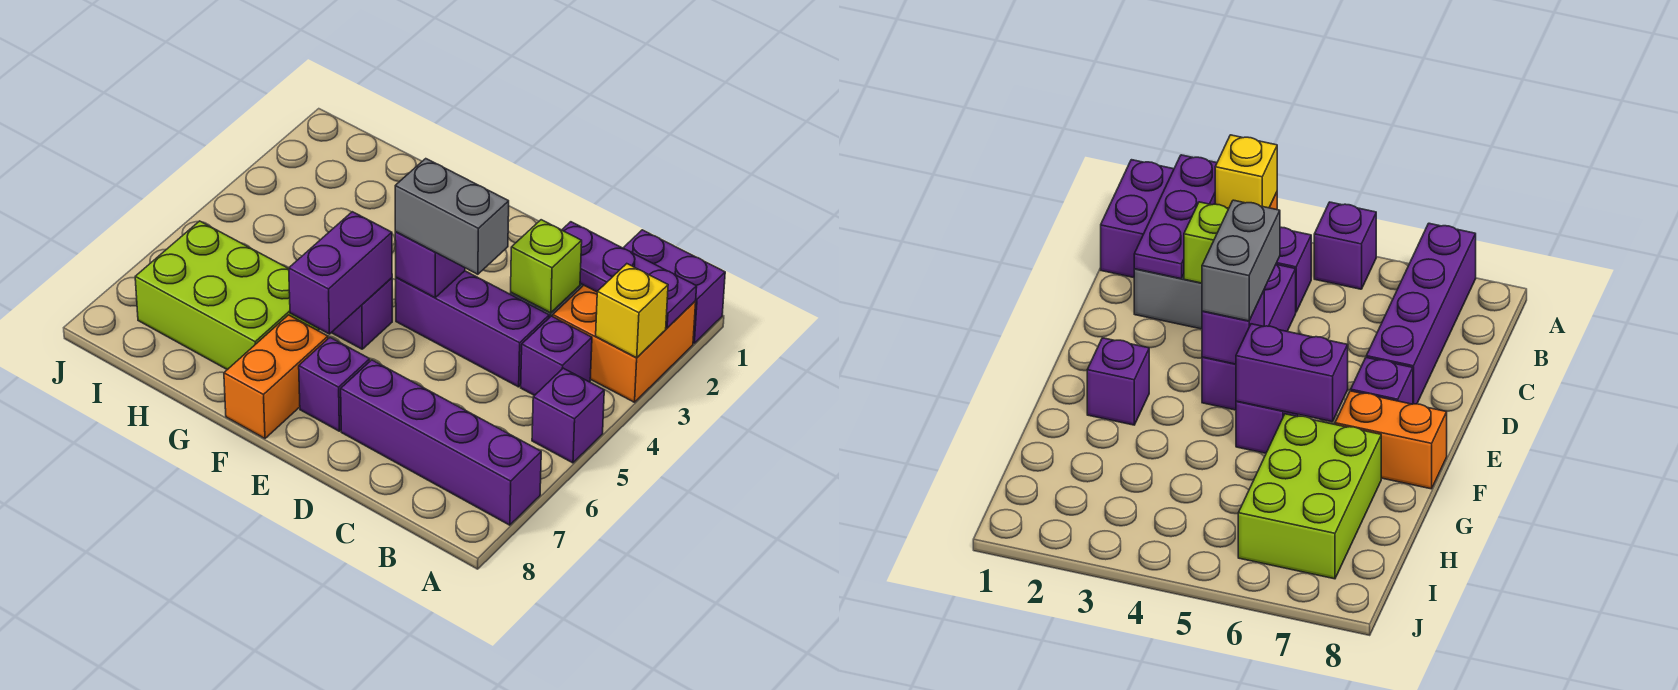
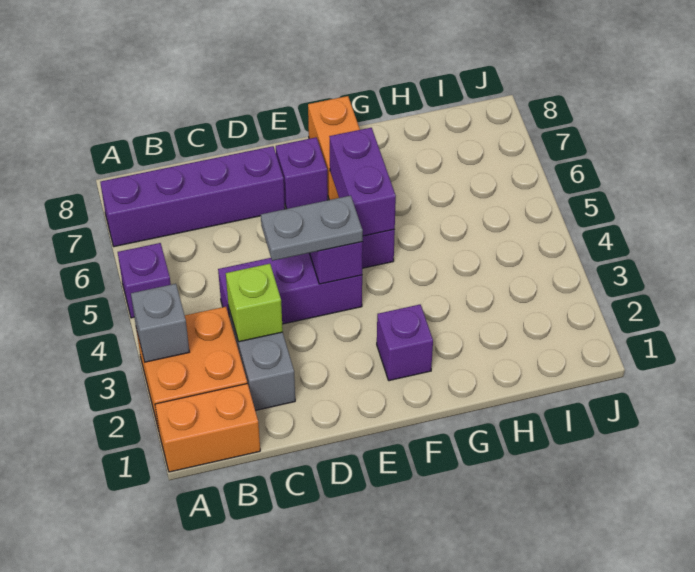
purple 1x2 brick [624,230,725,343] -> orange 1x2 brick [155,384,260,472]
purple 1x3 plate [562,222,697,328] -> none
yellow 1x1 brick [596,264,668,358] -> grey 1x1 brick [131,284,189,362]
purple 1x1 brick [521,316,592,396] -> none
grey 1x2 brick [395,159,509,274] -> grey 1x2 plate [261,196,363,261]
lime 2x3 brick [135,221,319,370] -> none

